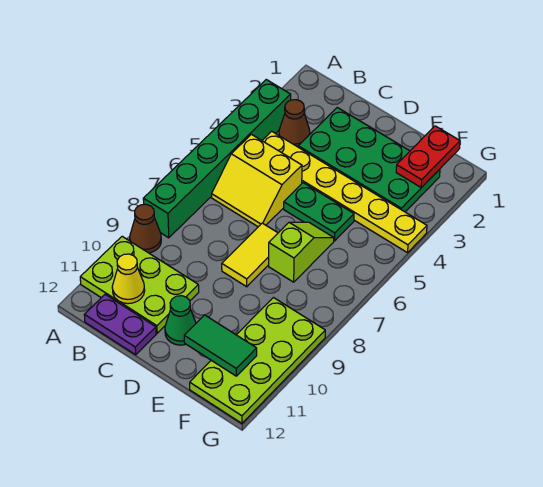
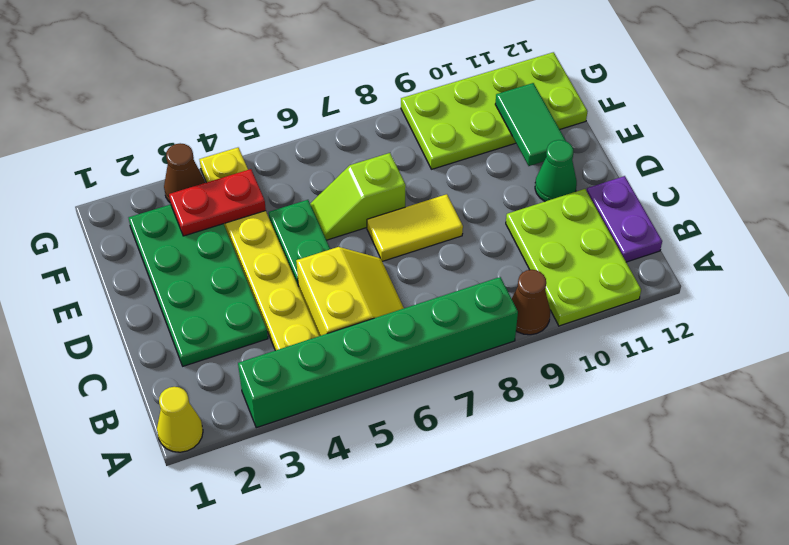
brown 1x1 cone [279,100,310,147] -> brown 1x1 cone moved to [164,143,205,202]
yellow 1x1 cone [112,254,145,304] -> yellow 1x1 cone moved to [157,387,203,452]
red 1x2 plate [396,126,460,188] -> red 1x2 plate moved to [169,169,266,236]

